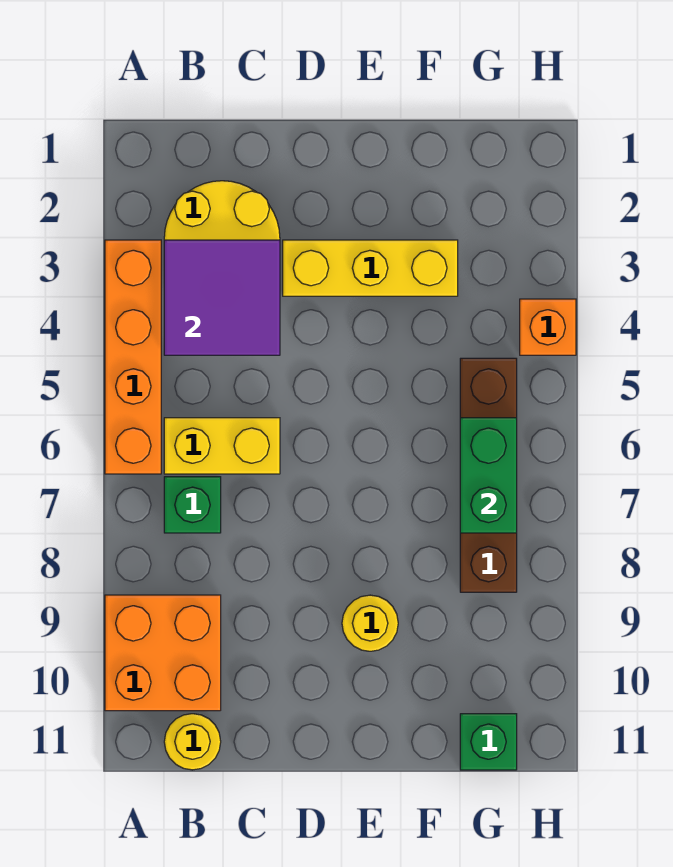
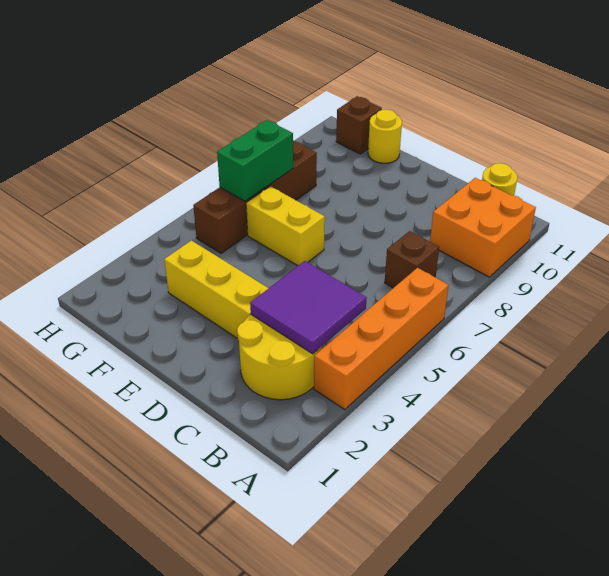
yellow 1x2 brick [164,418,280,474] -> yellow 1x2 brick moved to [246,186,325,266]
green 1x1 brick [164,477,221,533] -> brown 1x1 brick [385,231,439,288]
yellow 1x1 round brick [342,595,398,651] -> yellow 1x1 round brick moved to [368,110,402,163]
green 1x1 brick [460,714,517,770] -> brown 1x1 brick [336,96,382,154]
orange 1x1 brick [520,299,576,355] -> none

